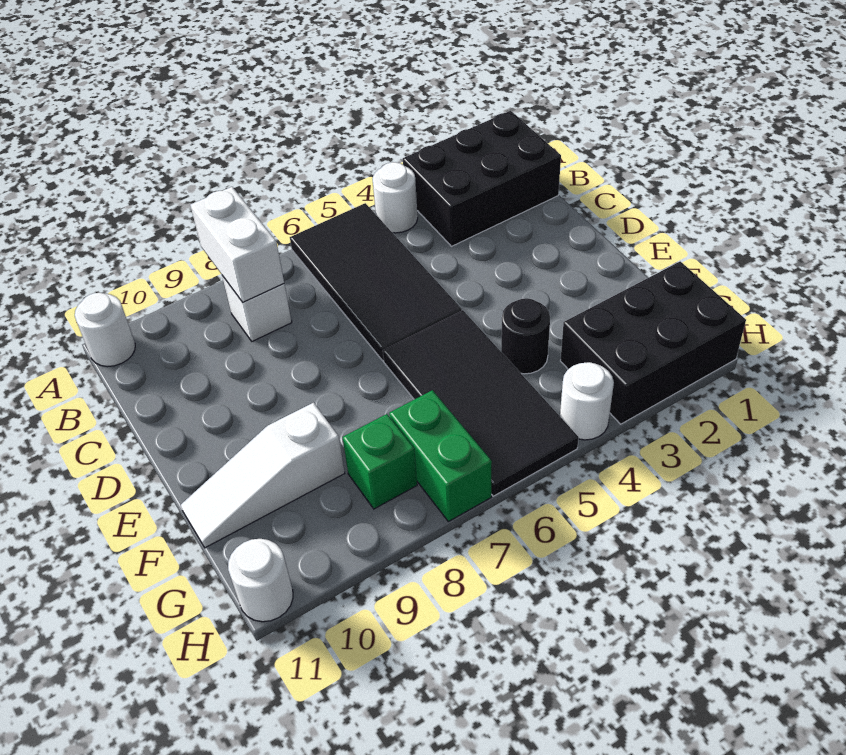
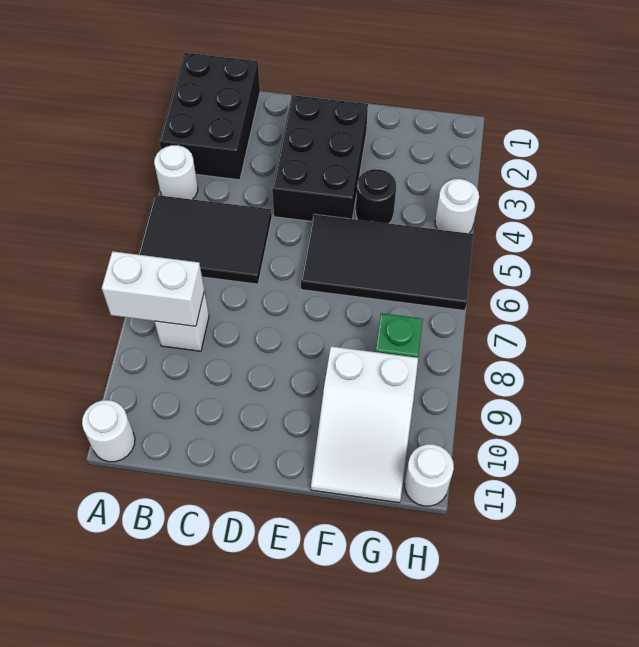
black 2x4 tile [290,203,462,361] -> black 2x3 tile [138,195,272,284]
white 1x3 slope [181,403,345,548] -> white 2x3 slope [311,346,418,503]
black 2x3 brick [560,261,746,424] -> black 2x3 brick moved to [272,95,368,221]
green 1x2 brick [389,390,492,522] -> none

